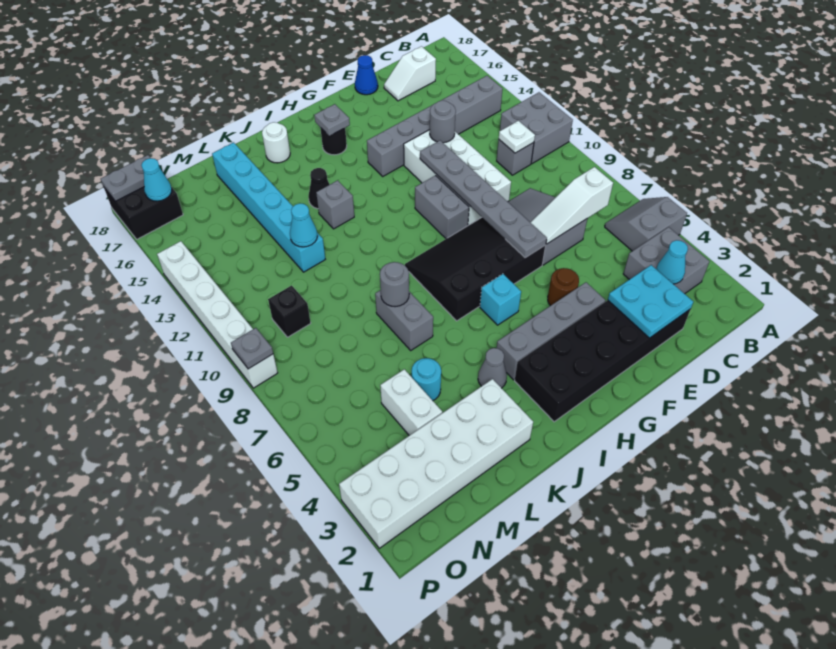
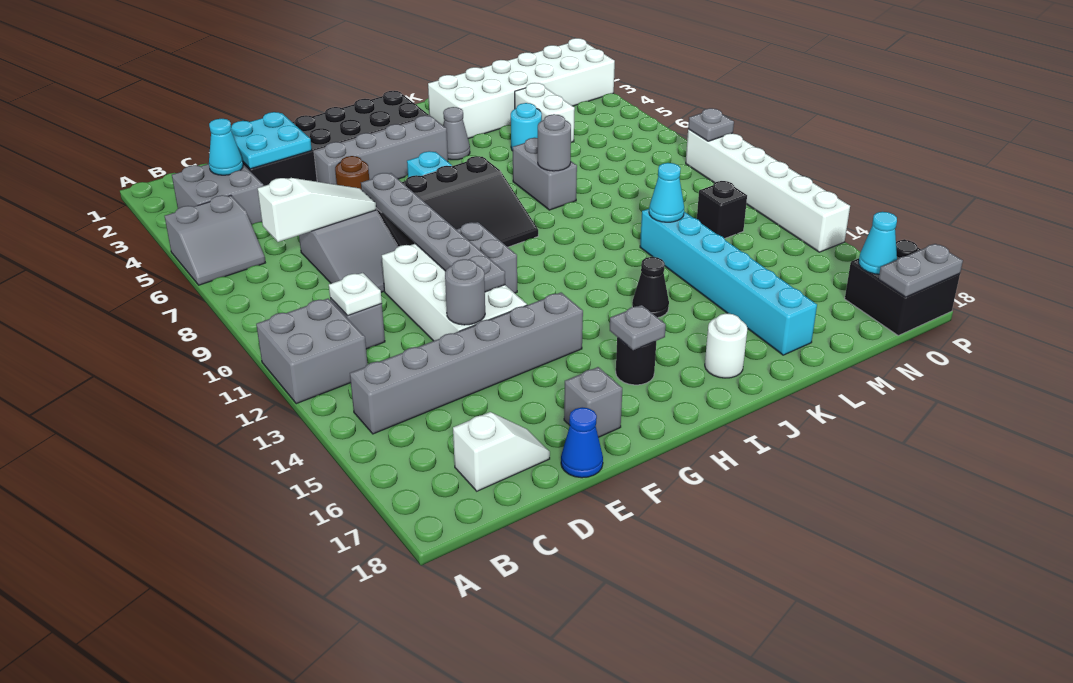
grey 1x1 brick [316,180,354,229] -> grey 1x1 brick moved to [564,367,622,437]
black 1x1 brick [268,286,311,337] -> black 1x1 brick moved to [697,181,747,239]

